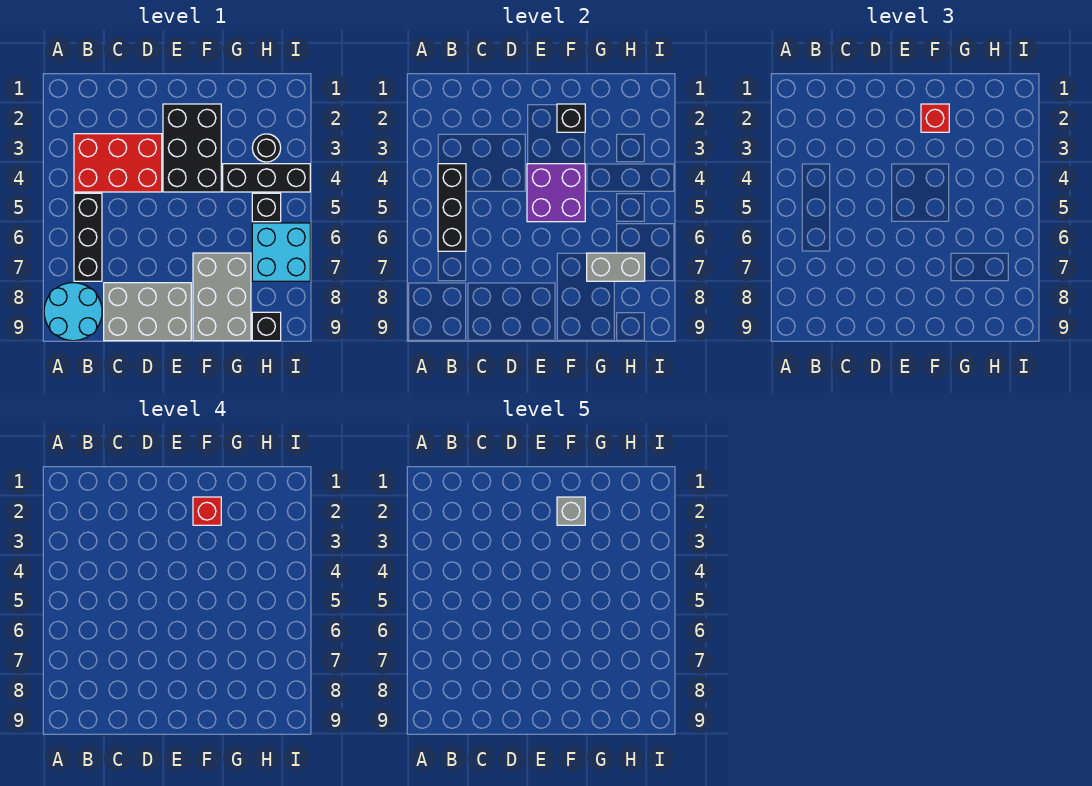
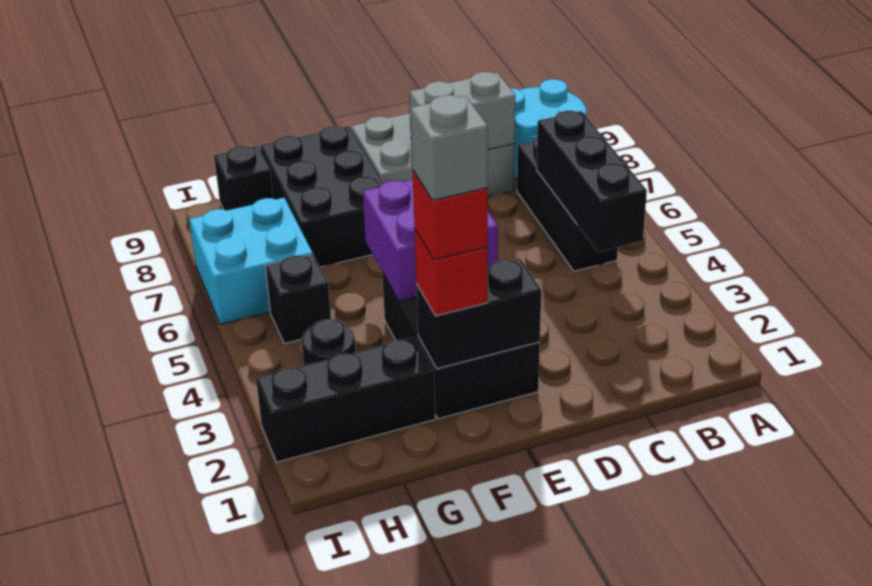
red 2x3 brick [74,134,162,192] -> none
black 1x1 brick [557,104,585,132] -> black 1x2 brick [416,259,541,369]
grey 2x3 brick [193,253,251,341] -> black 2x3 brick [260,126,383,267]
black 1x3 brick [223,164,310,192] -> black 1x3 brick moved to [256,337,435,462]
grey 1x2 brick [587,253,645,281] -> grey 1x2 brick moved to [410,72,515,150]

